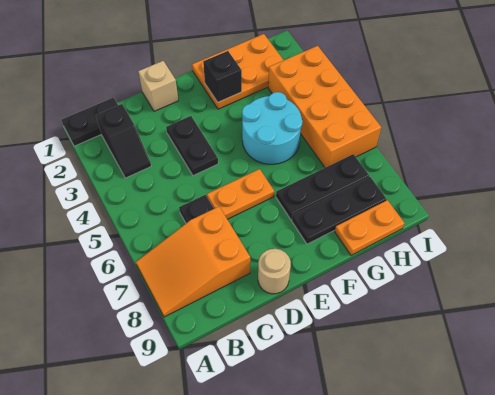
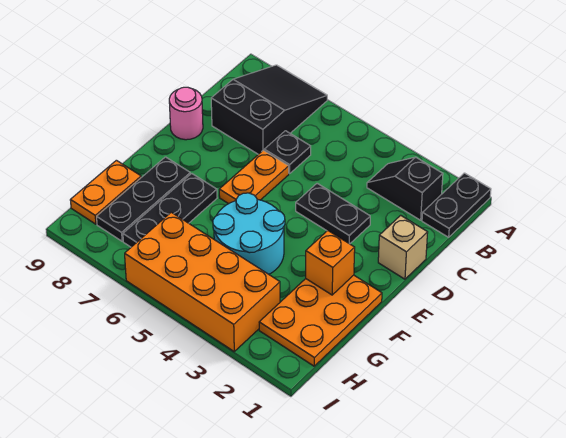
orange 2x3 slope [136,207,250,317] -> black 2x3 slope [211,65,327,154]
tan 1x1 round brick [258,249,291,294] -> pink 1x1 round brick [169,87,203,140]
black 1x1 brick [203,51,242,102] -> orange 1x1 brick [306,231,355,295]

